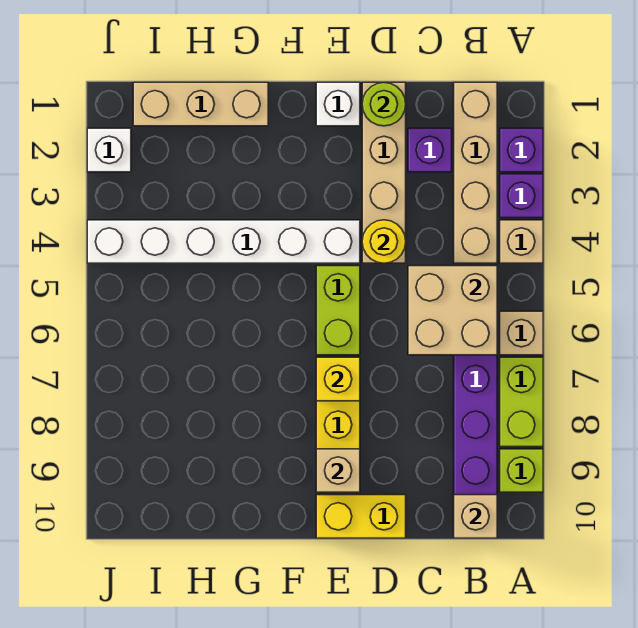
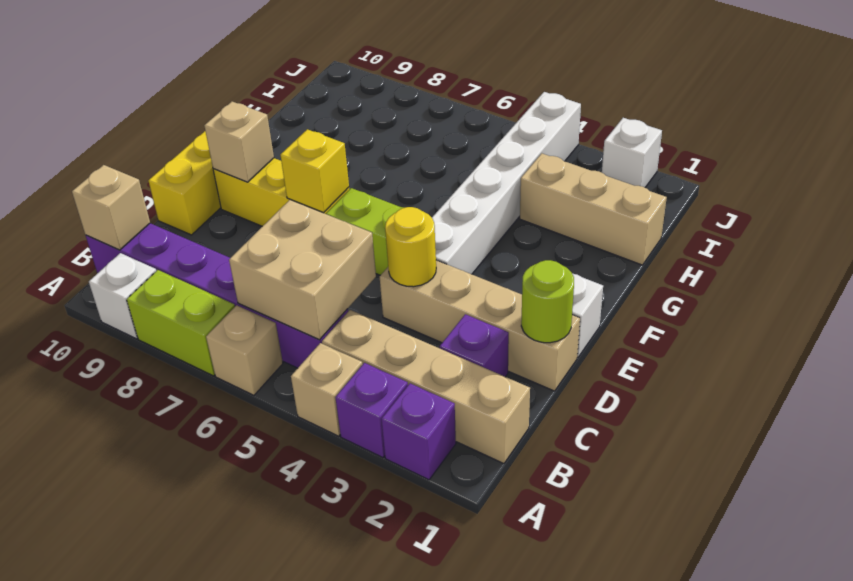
lime 1x1 brick [500,449,543,492] -> white 1x1 brick [89,253,156,339]
tan 1x3 brick [133,82,268,126] -> tan 1x3 brick turned to [520,153,667,265]

